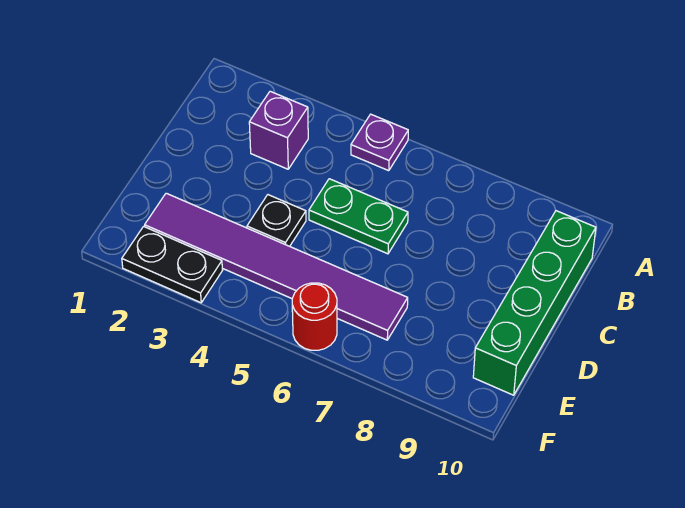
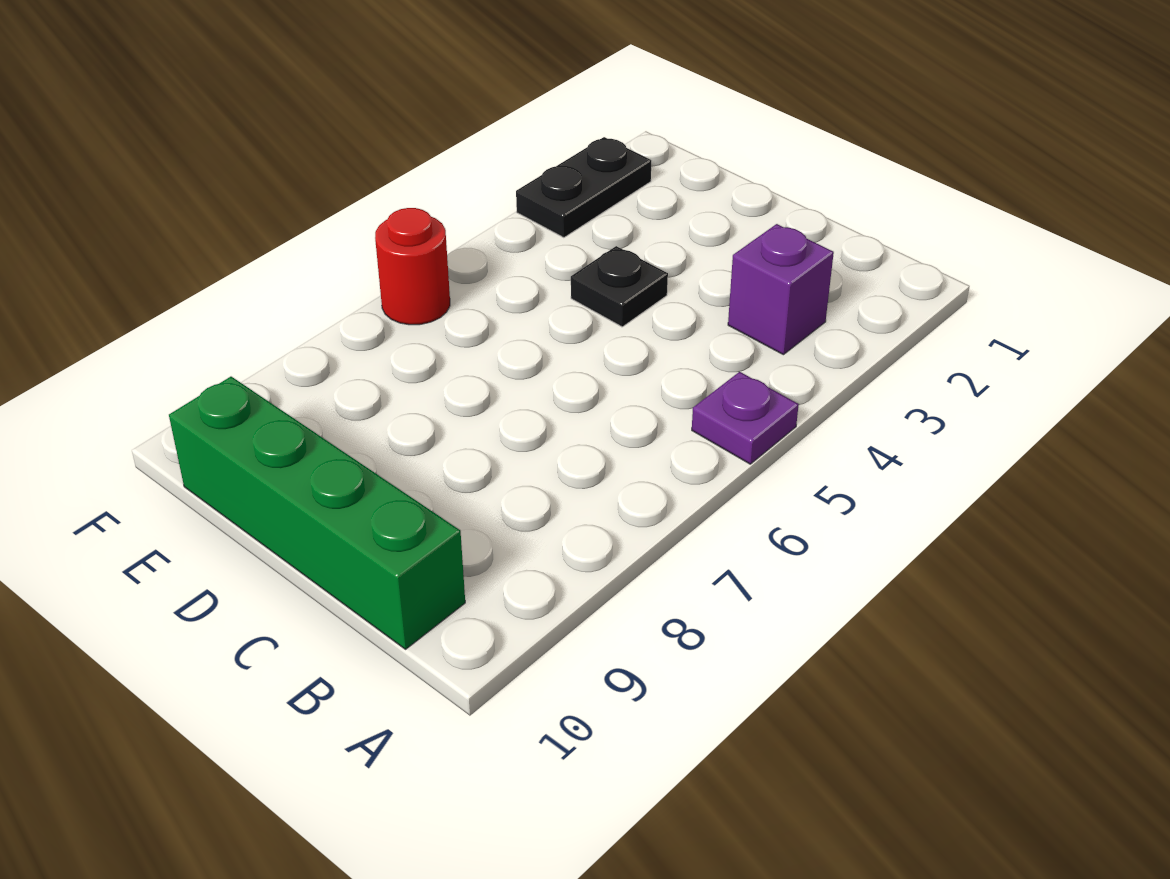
green 1x2 plate [309,179,408,254] -> none
purple 1x6 tile [145,193,408,340] -> none

